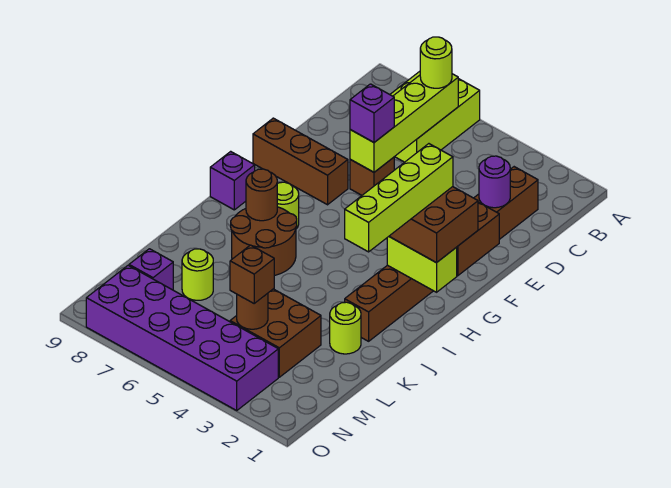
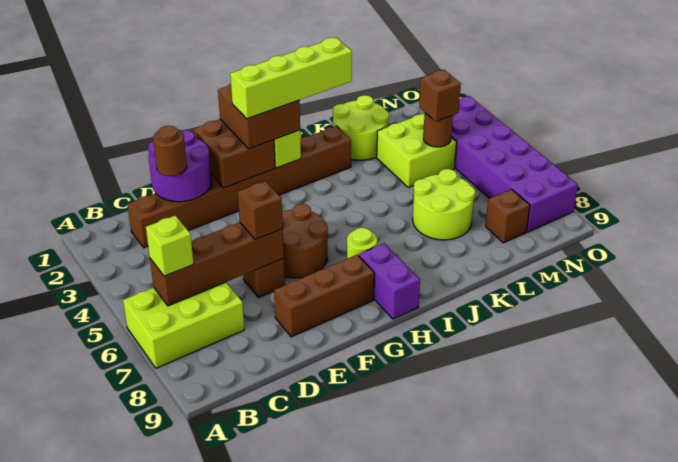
lime 1x4 brick [350,74,458,172] -> brown 1x4 brick [150,222,284,306]
lime 1x1 round brick [420,37,452,88] -> lime 1x1 brick [146,215,194,276]
purple 1x1 round brick [479,156,510,208] -> purple 2x2 round brick [148,130,212,202]
purple 1x1 brick [350,84,394,142] -> brown 1x1 brick [238,181,283,240]
brown 1x3 brick [253,118,348,205] -> brown 1x3 brick turned to [274,255,374,337]
purple 1x1 brick [210,151,255,210] -> purple 1x2 brick [358,243,420,319]
brown 2x2 round brick [231,207,297,276] -> brown 2x2 round brick moved to [282,204,328,278]
brown 1x1 round brick [246,169,277,221] -> brown 1x1 round brick moved to [153,126,187,176]
lime 1x1 round brick [330,302,361,354] -> lime 2x2 round brick [333,95,389,160]
brown 2x2 brick [230,289,321,377] -> lime 2x2 brick [377,113,456,187]
lime 1x1 round brick [182,249,213,300] -> lime 2x2 round brick [413,169,475,240]
purple 1x1 brick [129,249,173,290] -> brown 1x1 brick [486,189,530,243]

